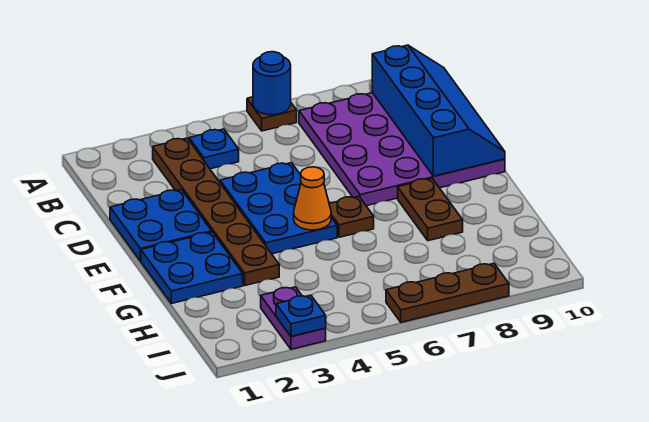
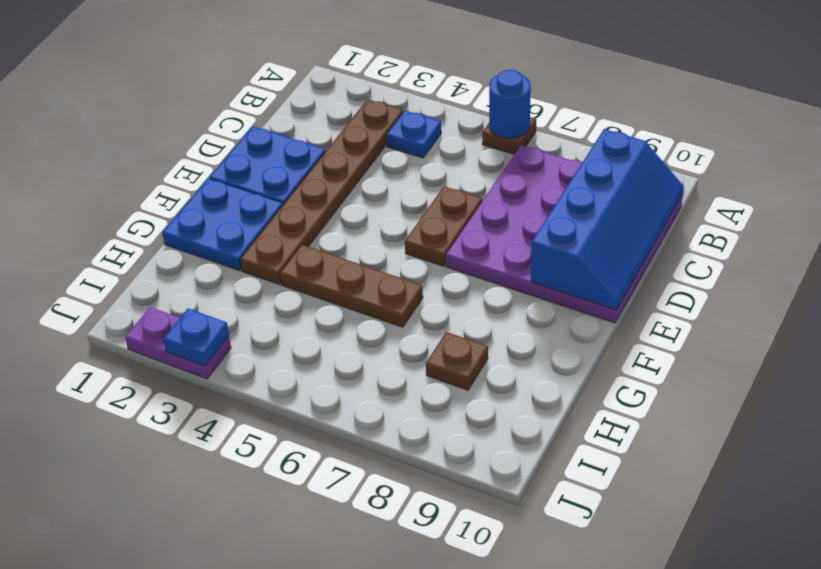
blue 2x3 plate [220,163,337,254] -> none
orange 1x1 cone [294,167,331,230] -> none
brown 1x1 plate [329,196,374,237] -> brown 1x1 plate moved to [426,332,488,390]
brown 1x2 plate [398,178,463,241] -> brown 1x2 plate moved to [405,186,482,266]
purple 1x2 plate [261,287,326,349] -> purple 1x2 plate turned to [125,307,231,379]
brown 1x3 plate [386,263,509,322] -> brown 1x3 plate moved to [280,245,423,327]

